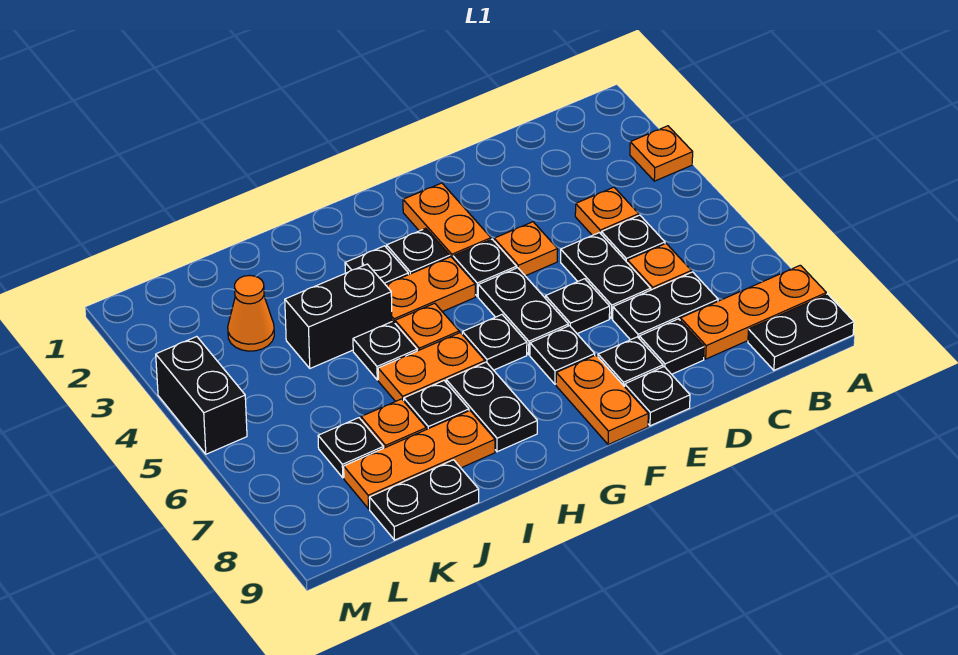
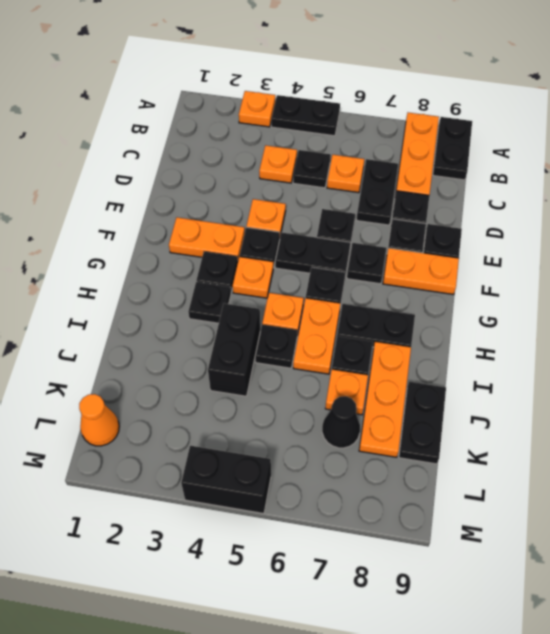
black 1x2 plate [561,233,651,319] -> black 1x2 plate moved to [271,95,340,136]
orange 1x2 plate [386,257,475,323] -> orange 1x1 plate [233,257,273,298]
orange 1x1 cone [228,275,274,351] -> orange 1x1 cone moved to [79,394,119,446]
black 1x1 plate [318,418,383,478] -> black 1x1 cone [322,396,360,448]

